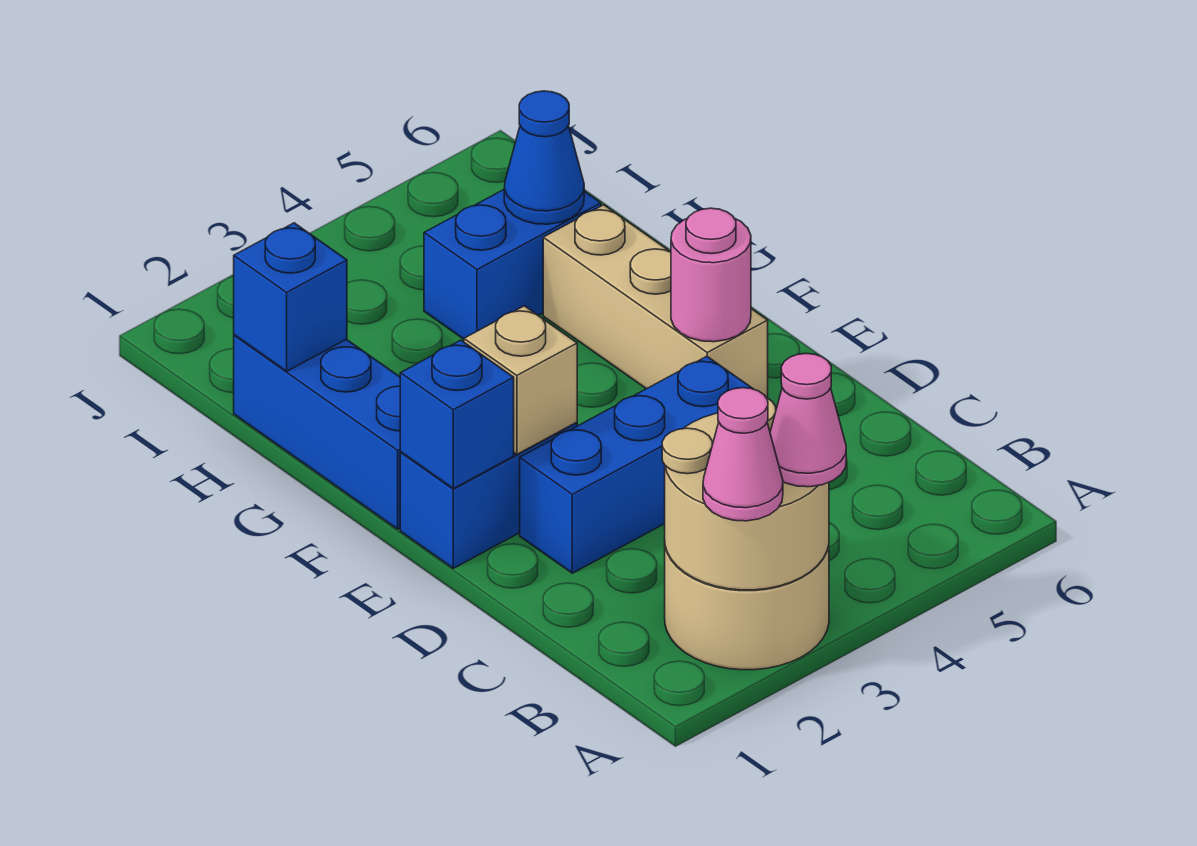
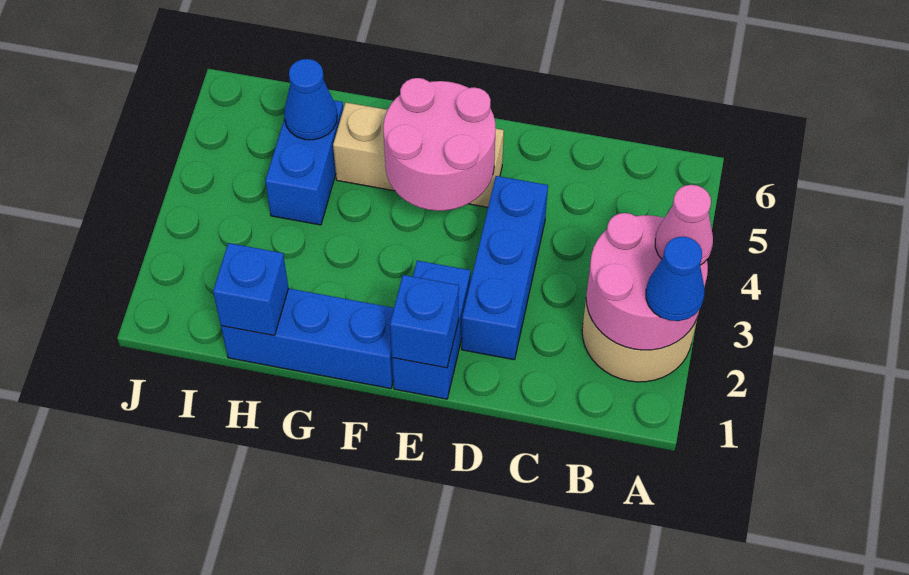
tan 2x2 round brick [662,397,829,590] -> pink 2x2 round brick [586,213,708,350]
pink 1x1 cone [703,388,783,521] -> blue 1x1 cone [646,236,704,321]
tan 1x1 brick [464,306,577,454] -> none
pink 1x1 round brick [671,208,751,342] -> pink 2x2 round brick [383,78,496,211]

